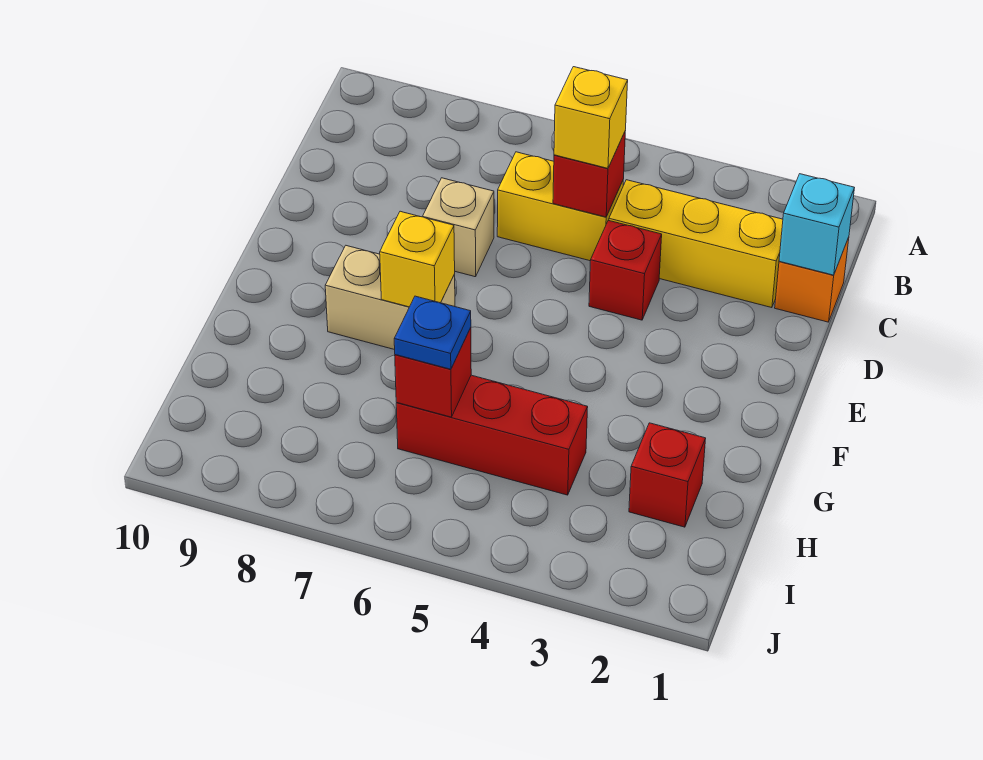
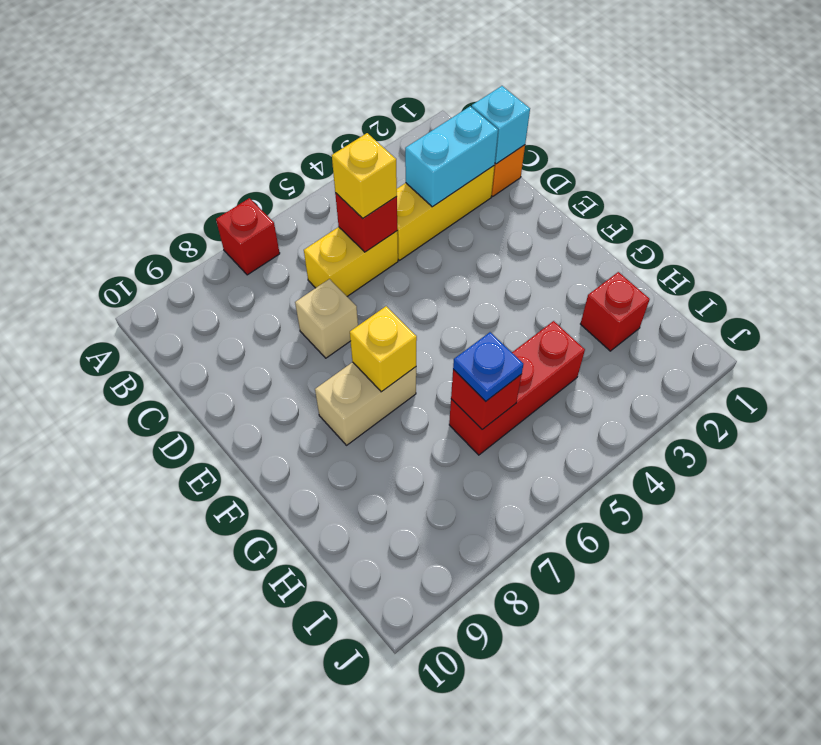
none -> cyan 1x2 brick [405,106,498,207]
red 1x1 brick [589,220,662,320] -> red 1x1 brick moved to [216,198,280,275]

